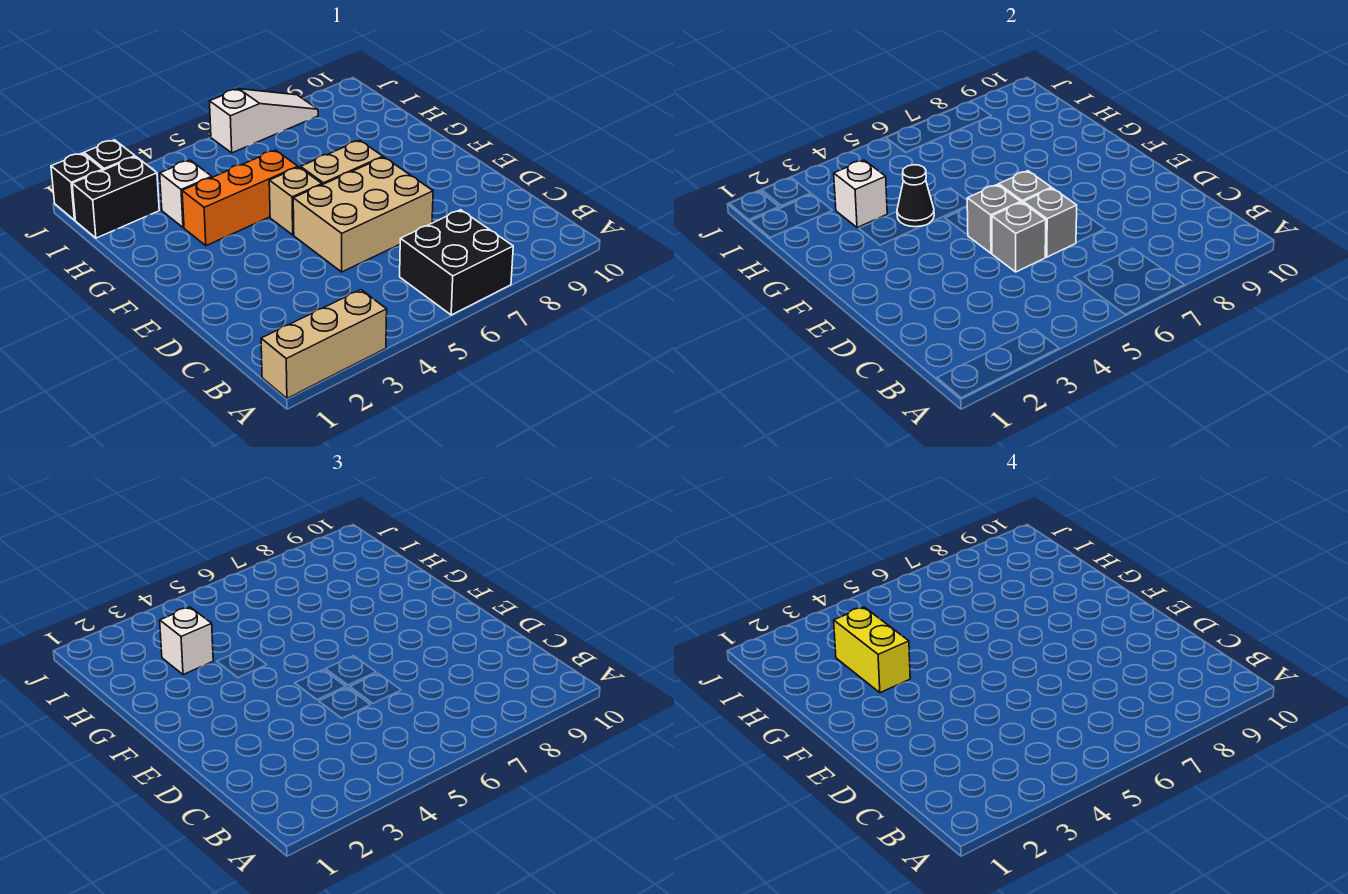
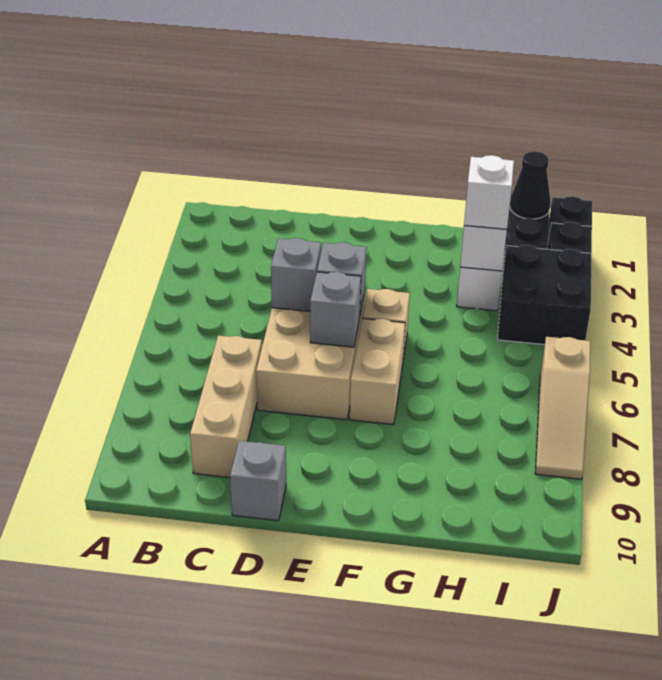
tan 1x3 brick [261,290,387,398] -> tan 1x3 brick moved to [190,336,262,478]
black 2x2 brick [400,210,513,315] -> black 2x2 brick moved to [497,245,592,345]
grey 1x1 brick [1023,188,1077,257] -> grey 1x1 brick moved to [230,441,286,521]
orange 1x3 brick [182,150,298,246] -> none
yellow 1x2 brick [834,607,910,693] -> none
black 1x1 cone [897,165,934,227] -> black 1x1 cone moved to [510,151,551,219]
white 1x3 slope [210,89,318,153] -> tan 1x3 slope [535,337,590,479]

